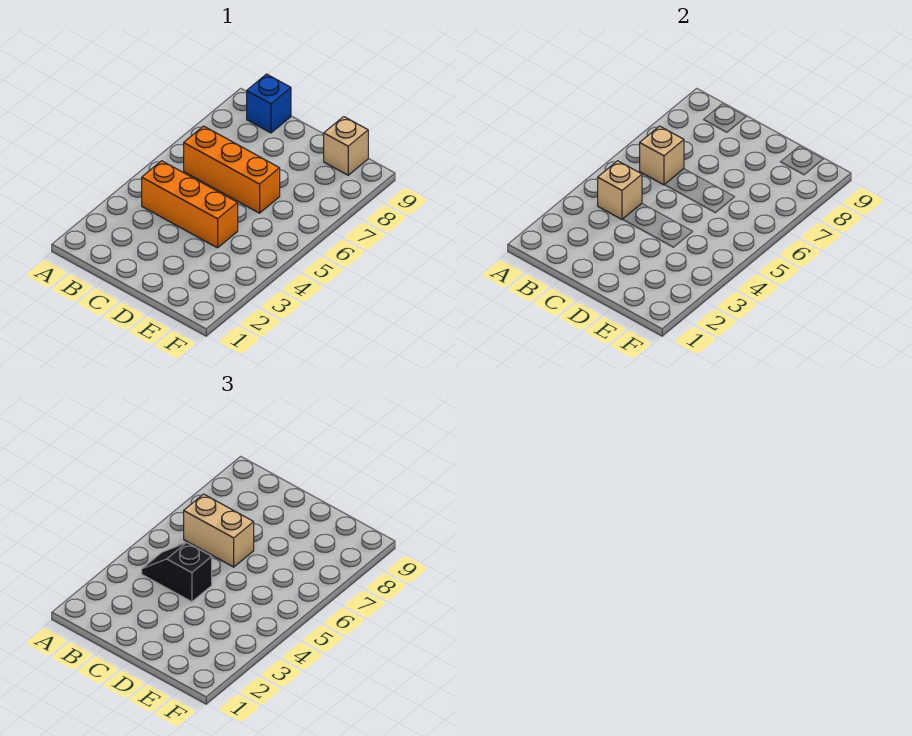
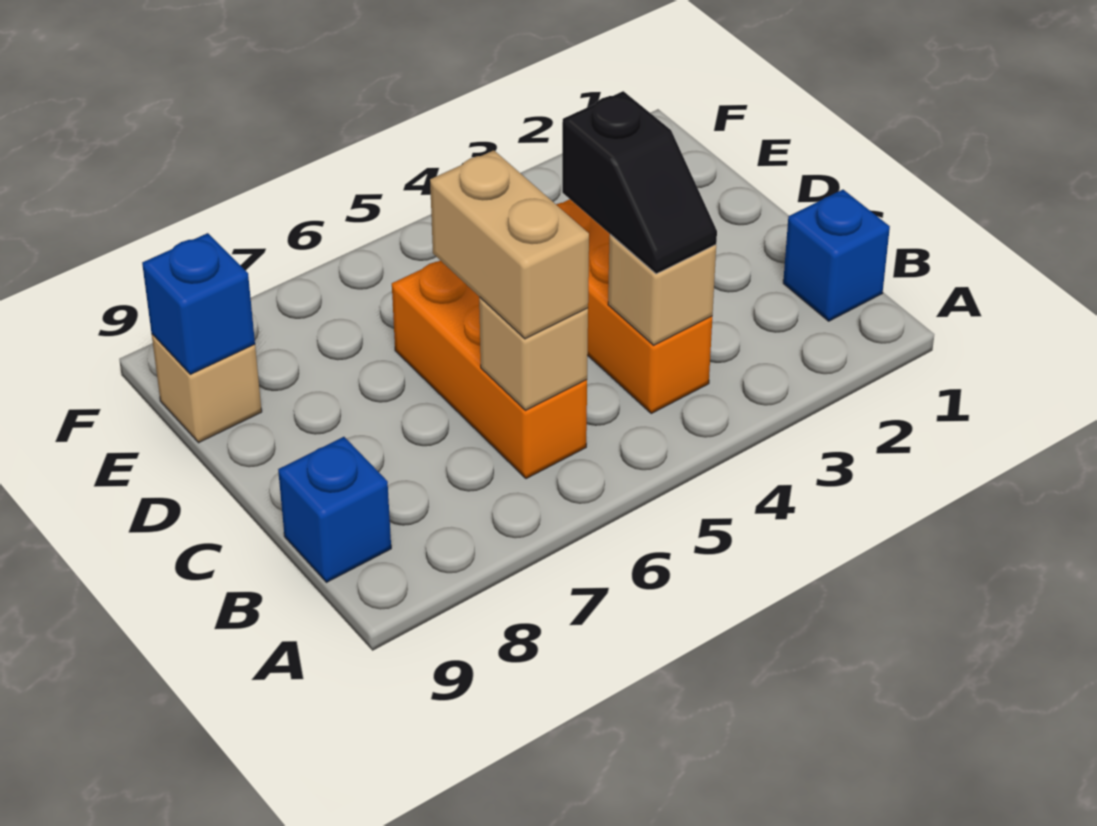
none -> blue 1x1 brick [783,190,890,321]
none -> blue 1x1 brick [142,233,255,374]

